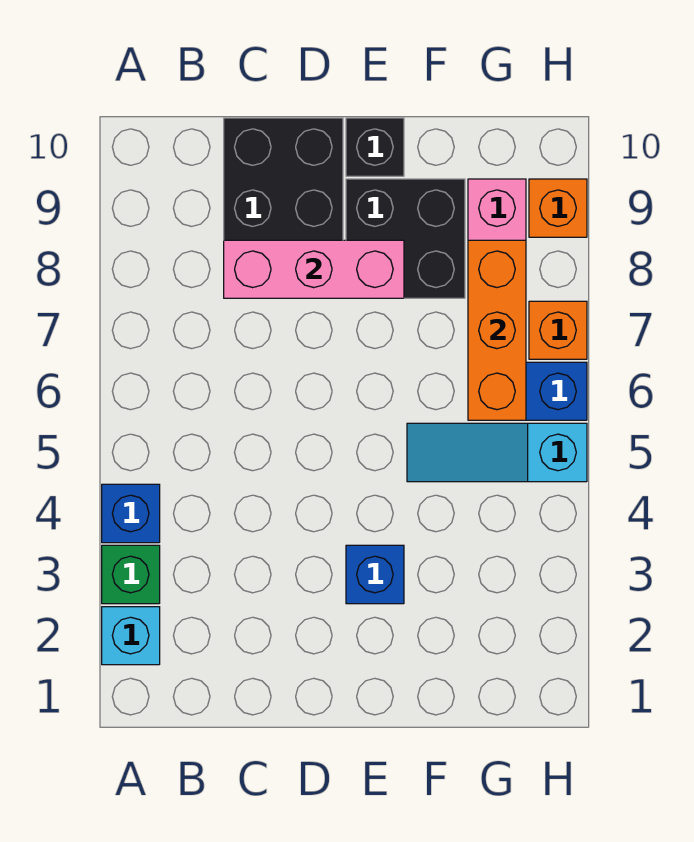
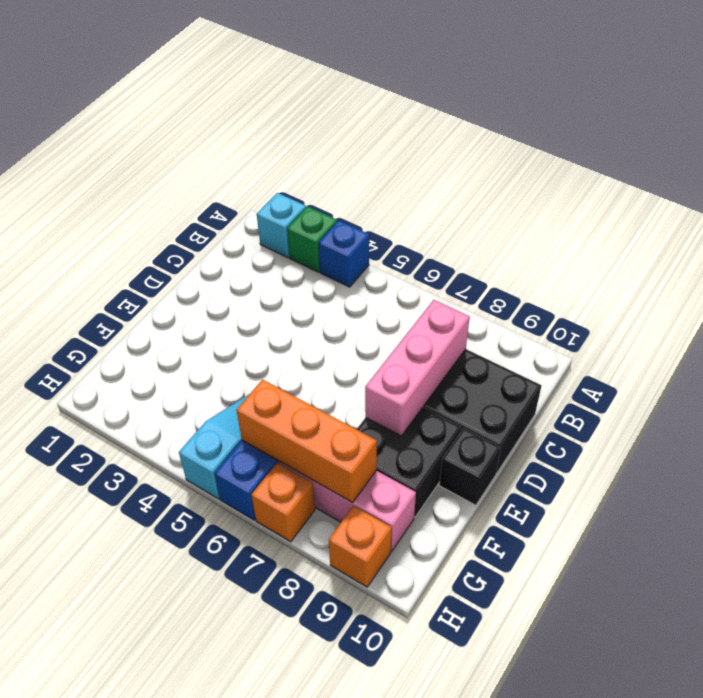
blue 1x1 brick [346,545,404,604] -> none

